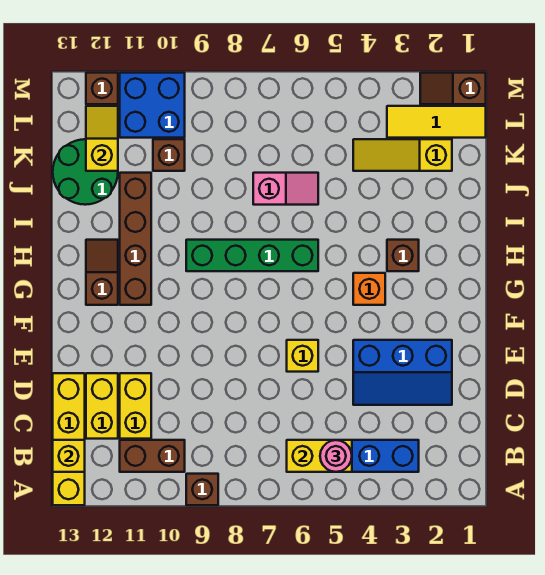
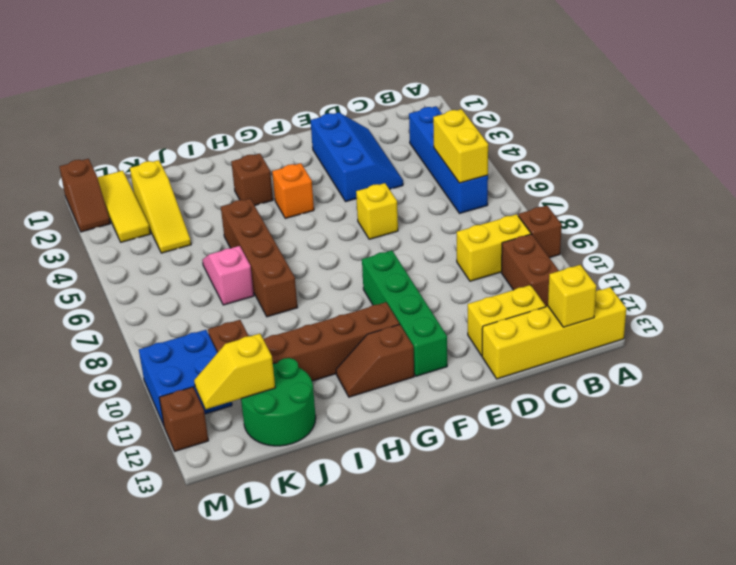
pink 1x1 round brick [320,440,352,472] -> none
yellow 1x2 brick [120,373,151,439] -> yellow 1x2 brick moved to [457,214,531,281]
green 1x4 brick [186,240,318,271] -> green 1x4 brick moved to [362,251,447,376]
none -> brown 1x4 brick [221,199,298,317]

